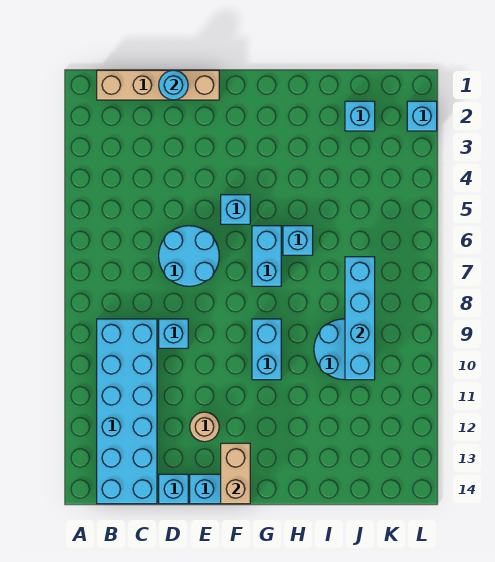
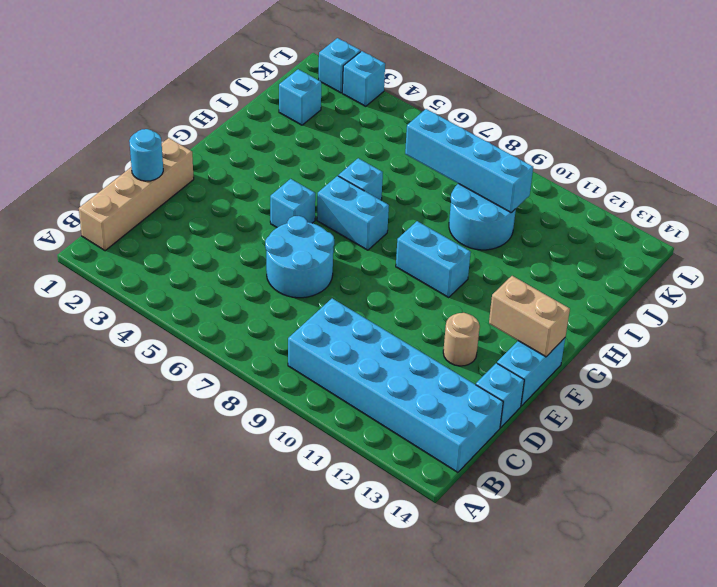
cyan 1x1 brick [159,319,188,348] -> cyan 1x1 brick moved to [343,51,385,106]

